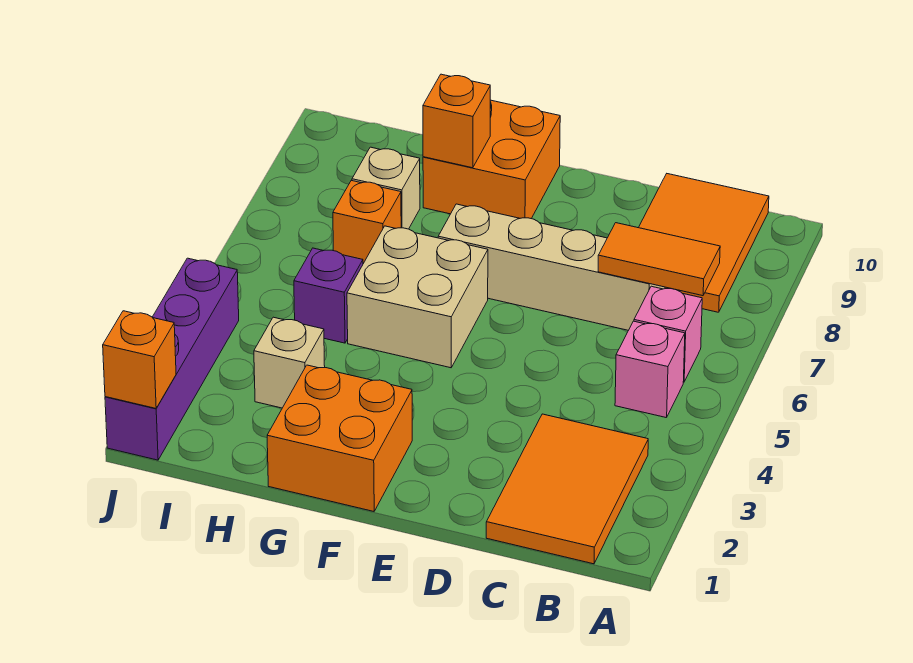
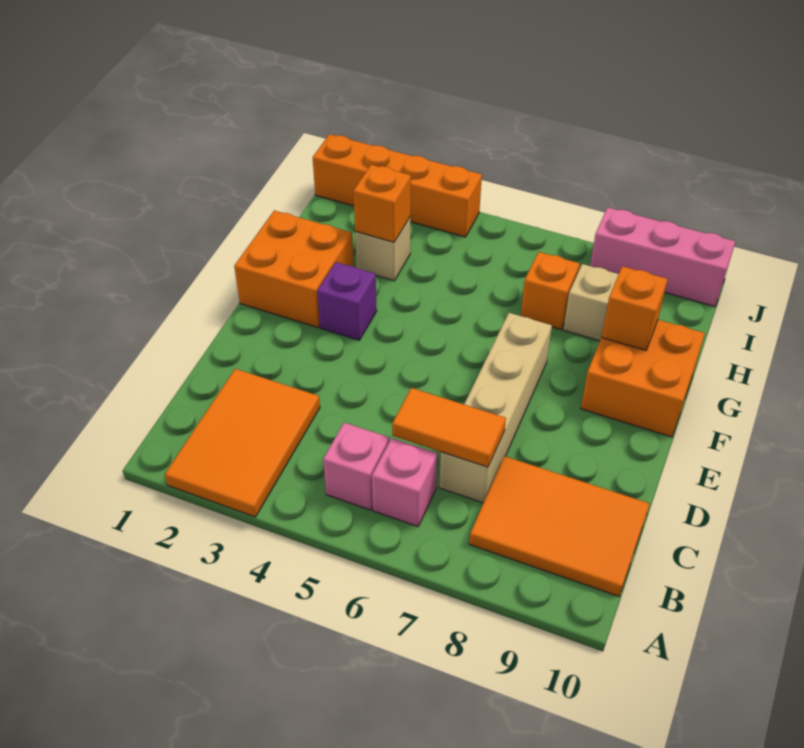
orange 2x3 tile [486,414,648,564] -> orange 2x3 tile turned to [165,369,320,517]
orange 1x2 tile [598,223,720,296] -> orange 1x2 tile turned to [392,388,506,467]
tan 2x2 brick [347,226,488,368] -> none
purple 1x1 brick [294,248,363,343] -> purple 1x1 brick moved to [317,262,377,340]
purple 1x4 brick [105,258,239,460] -> orange 1x4 brick [313,134,482,237]
orange 1x1 brick [103,311,176,408] -> orange 1x1 brick moved to [353,165,411,242]
none -> pink 1x3 brick [590,207,736,306]

